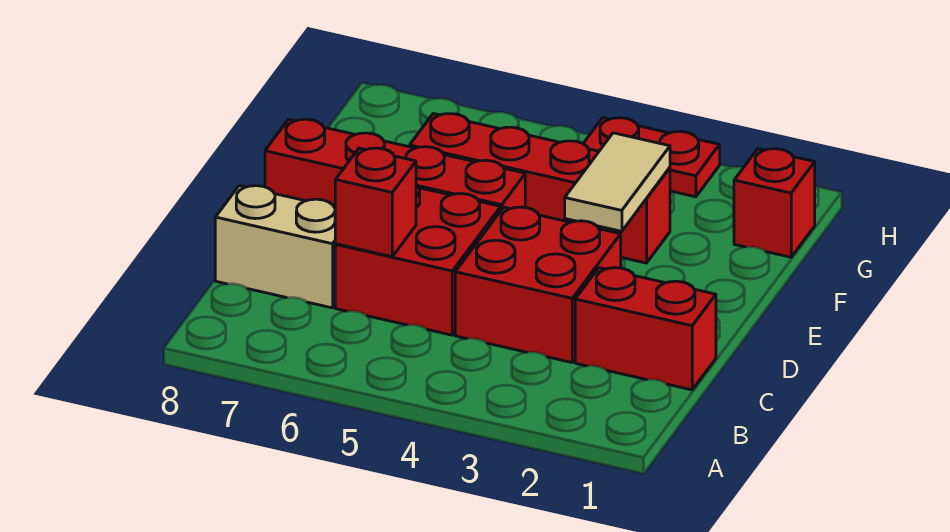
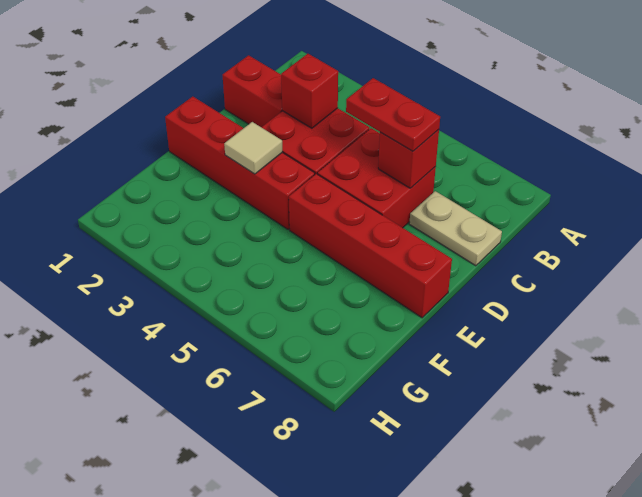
tan 1x2 brick [215,186,336,308] -> tan 1x2 plate [409,191,502,266]
tan 1x2 tile [565,133,670,231] -> tan 1x1 tile [224,122,282,174]
red 1x4 brick [410,114,670,263] -> red 1x4 brick moved to [165,96,315,229]
red 1x1 brick [734,149,815,257] -> red 1x1 brick moved to [281,54,338,128]
red 1x2 plate [583,118,720,197] -> red 1x2 plate moved to [346,78,440,151]

